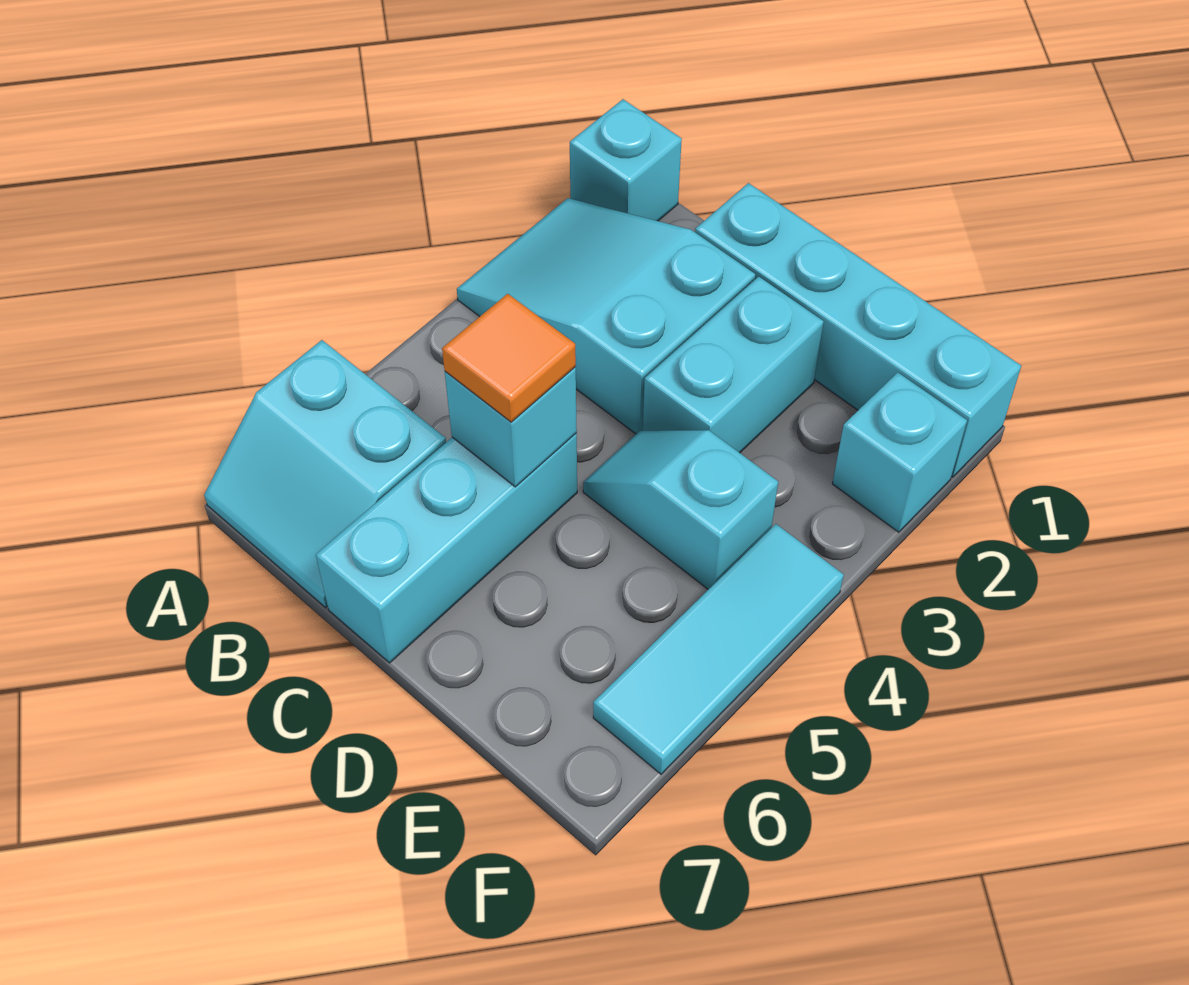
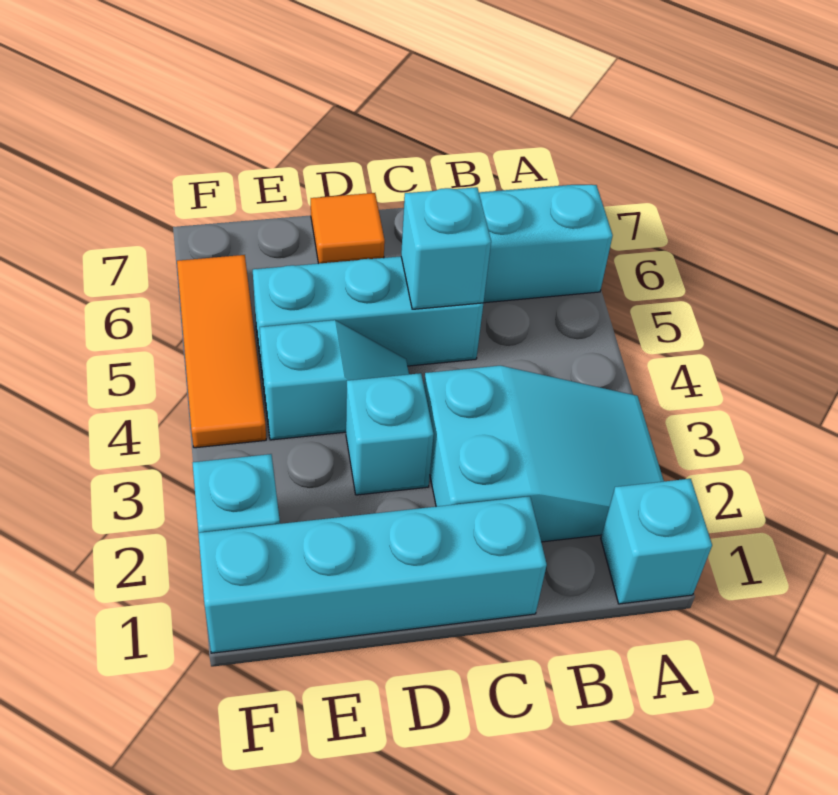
cyan 1x3 brick [316,434,577,663] -> cyan 1x3 brick turned to [253,256,483,378]
orange 1x1 tile [442,294,576,422] -> orange 1x1 tile moved to [311,193,385,263]
cyan 1x2 brick [643,277,824,453] -> cyan 1x1 brick [346,373,434,495]
cyan 1x3 tile [593,524,844,774] -> orange 1x3 tile [177,255,266,448]

